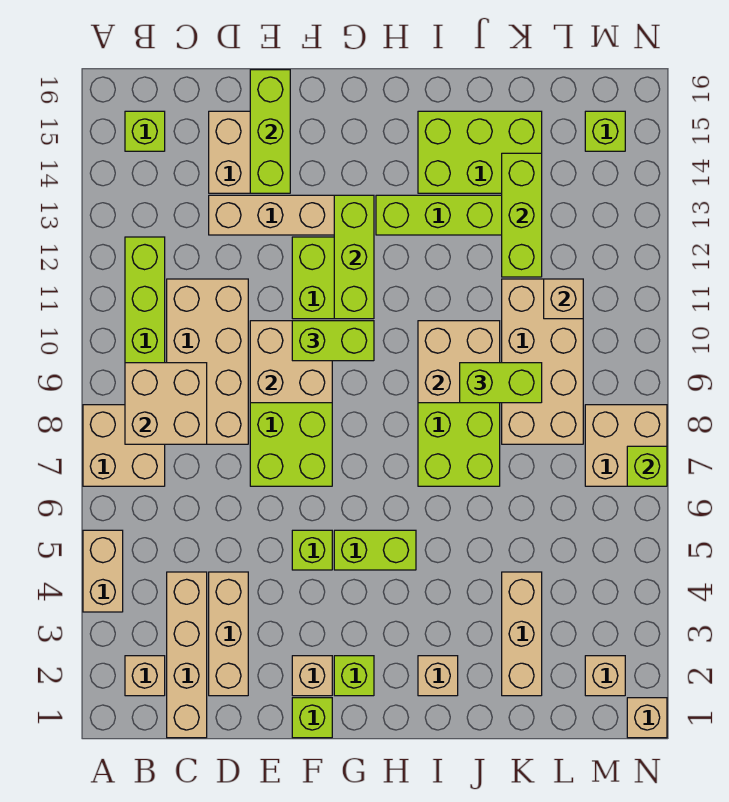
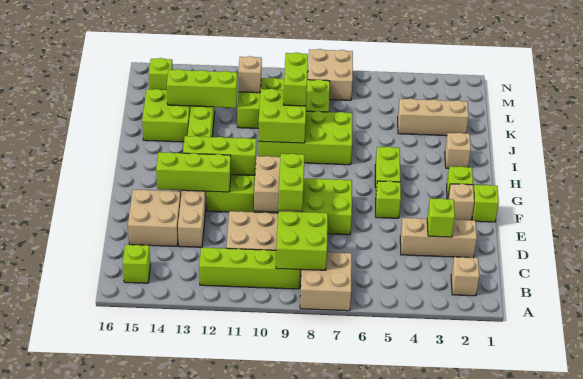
tan 1x2 brick [83,530,123,612] -> none
tan 2x2 brick [125,363,207,444] -> lime 2x2 brick [276,211,328,270]
tan 1x4 brick [167,572,207,738] -> none
lime 1x3 brick [250,70,290,193] -> lime 1x3 brick moved to [156,152,231,192]
lime 1x2 brick [292,321,374,361] -> lime 1x2 brick moved to [278,154,305,211]
tan 2x2 brick [418,321,500,403] -> lime 2x2 brick [258,89,306,143]
lime 2x3 brick [418,111,542,193] -> lime 2x2 brick [142,89,191,142]
tan 2x4 brick [502,279,583,444] -> lime 2x4 brick [237,78,330,128]
tan 1x1 brick [585,656,625,696] -> none
tan 1x1 brick [627,698,667,738] -> none
lime 1x1 brick [627,446,667,486] -> lime 1x1 brick moved to [427,198,455,237]

